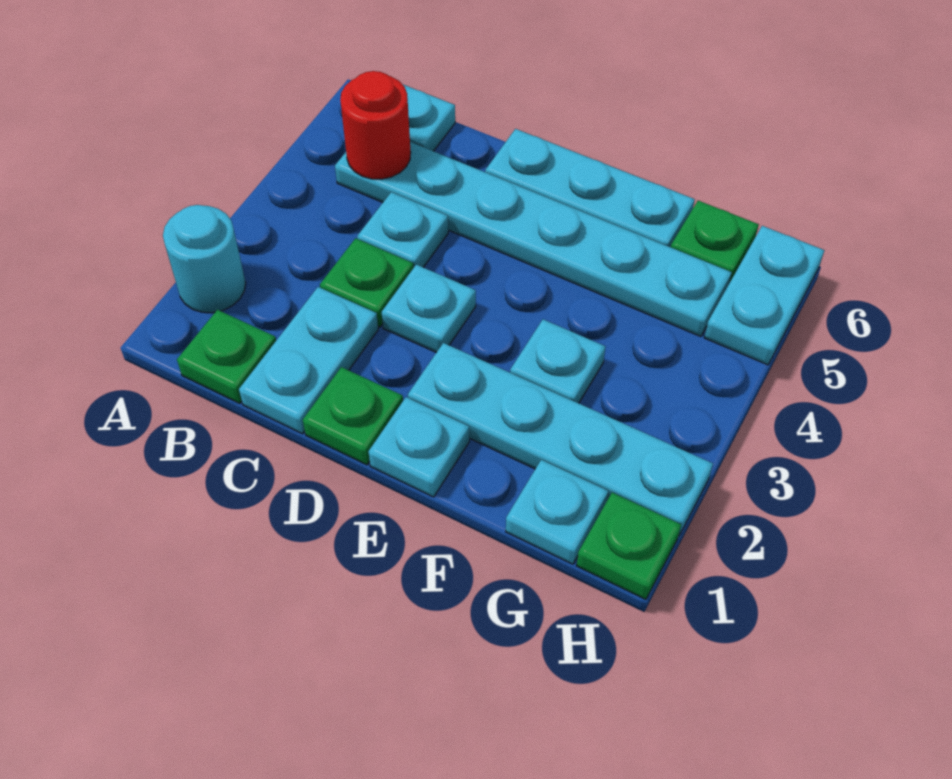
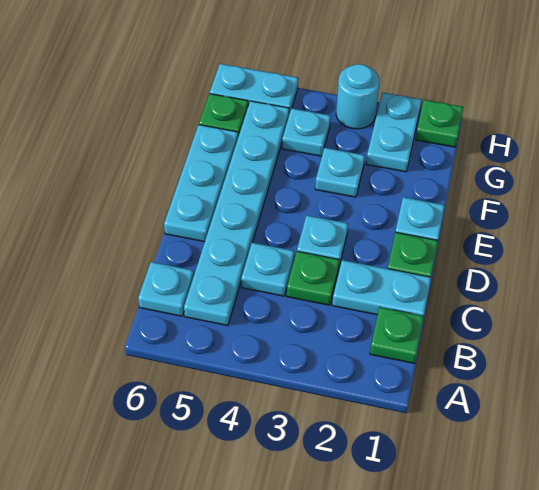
cyan 1x1 round brick [163,205,246,313] -> cyan 1x1 round brick moved to [336,64,379,129]
red 1x1 round brick [340,71,411,179] -> none
cyan 1x4 plate [408,343,713,536] -> cyan 1x2 plate [366,92,421,172]
cyan 1x1 plate [506,460,608,564] -> cyan 1x1 plate moved to [282,108,331,156]

